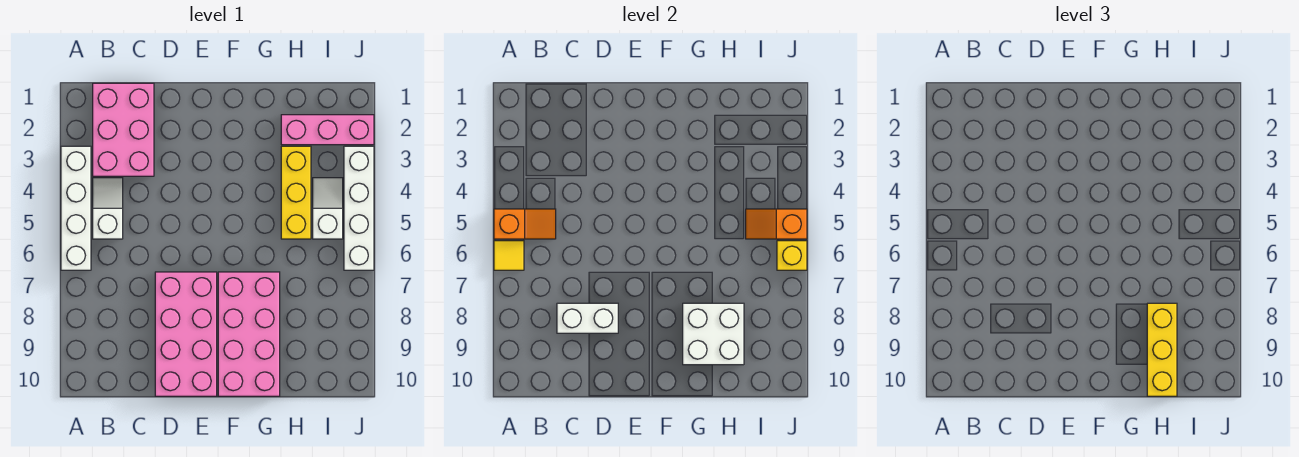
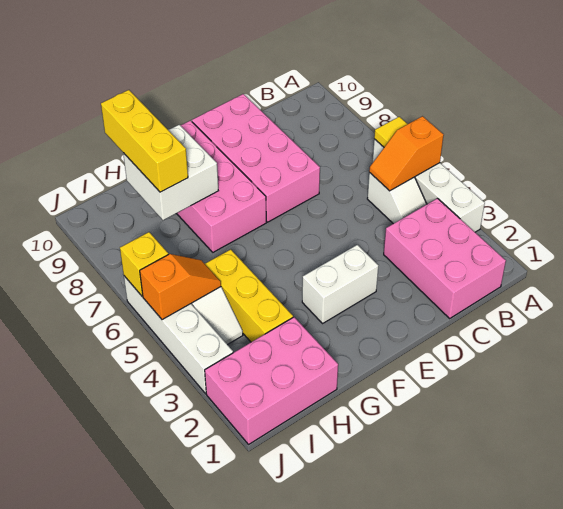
white 1x2 brick [557,303,618,333] -> white 1x2 brick moved to [302,245,378,323]
pink 1x3 brick [281,115,374,145] -> pink 2x3 brick [205,317,338,444]

